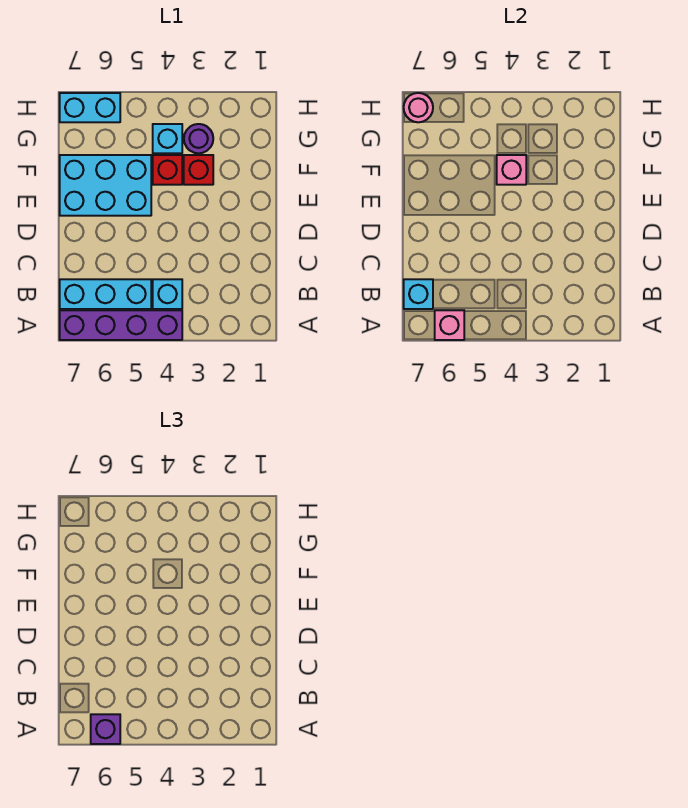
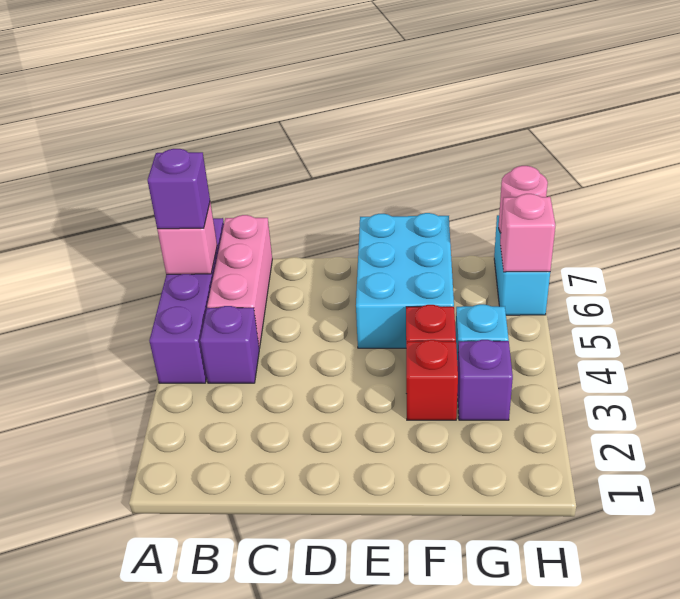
cyan 1x1 brick [153,279,182,309] -> purple 1x1 brick [200,306,259,383]
cyan 1x3 brick [60,279,151,309] -> pink 1x3 brick [207,215,272,348]
cyan 1x1 brick [404,279,433,309] -> none
pink 1x1 brick [497,155,526,185] -> pink 1x1 brick moved to [500,194,556,272]
purple 1x1 round brick [184,124,213,153] -> purple 1x1 brick [457,340,513,420]

